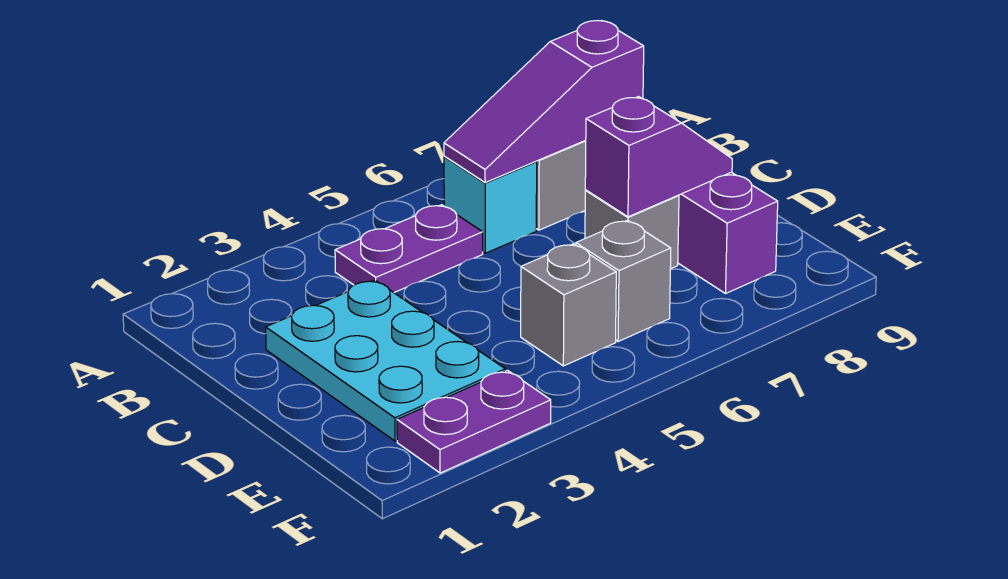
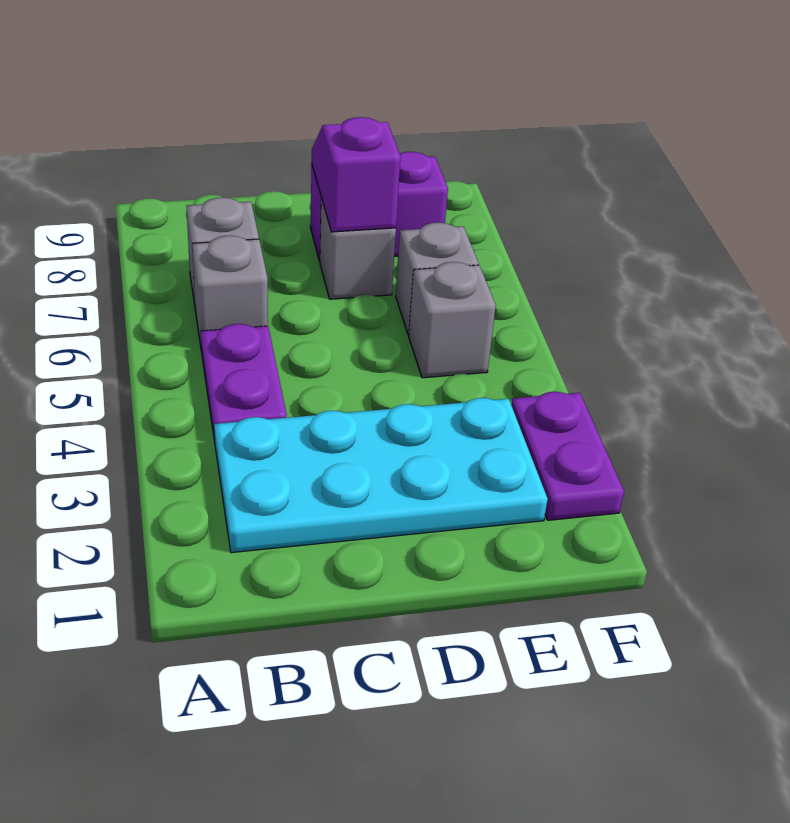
cyan 1x1 brick [444,156,537,253] -> grey 1x1 brick [192,235,268,346]
purple 1x3 slope [444,21,644,182] -> none
cyan 2x3 plate [266,280,505,441] -> cyan 2x4 plate [214,398,548,553]

